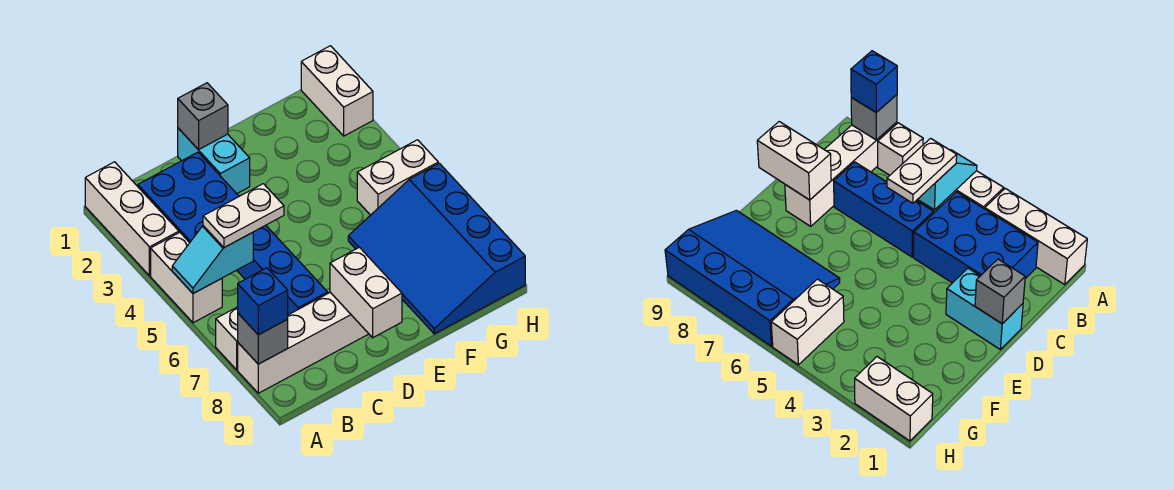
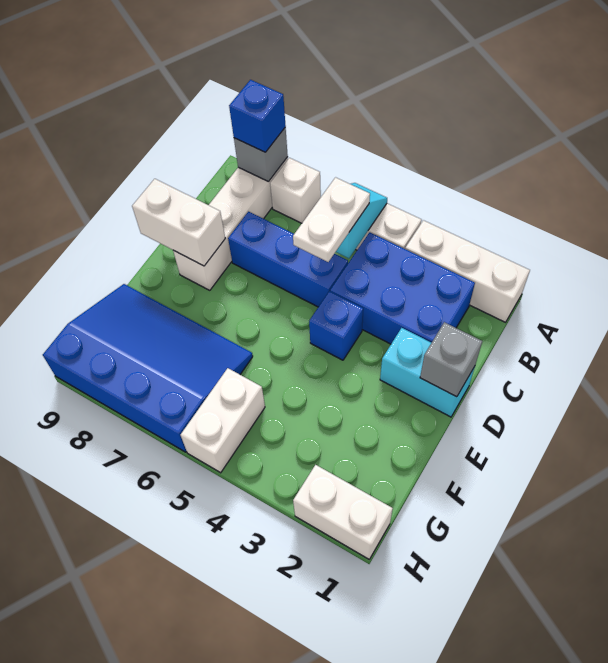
none -> blue 1x1 brick [309,291,363,360]

